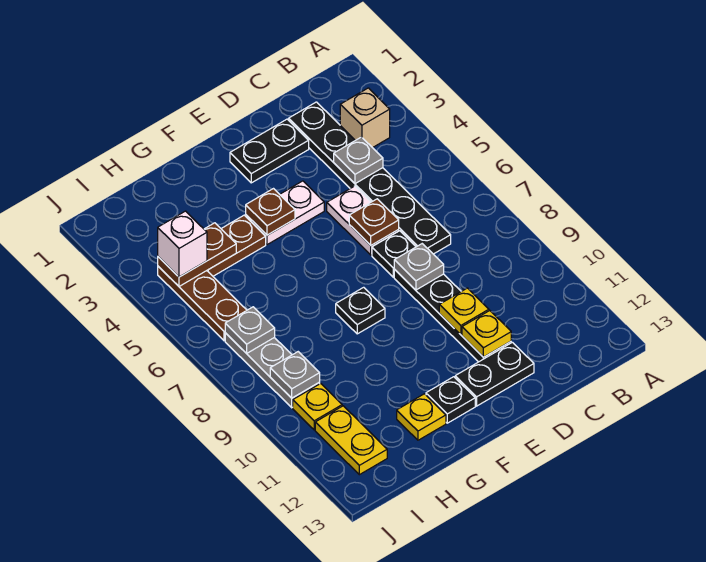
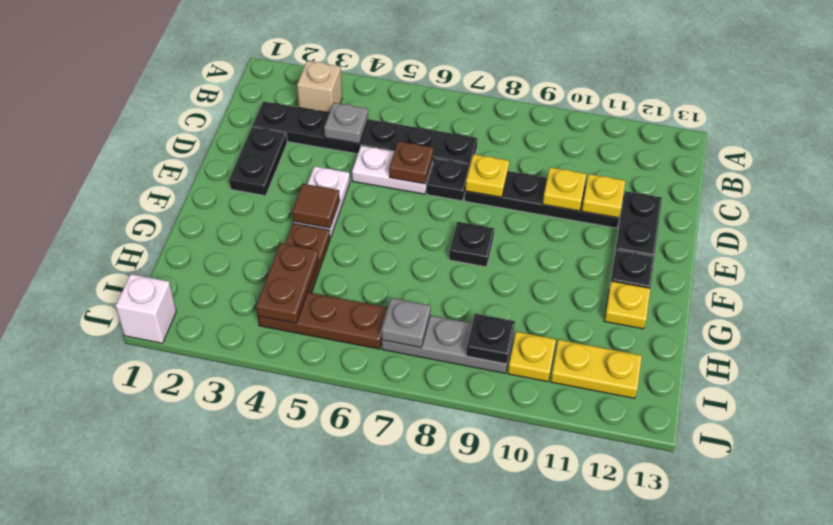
grey 1x1 plate [394,244,444,290] -> yellow 1x1 plate [465,154,509,197]
brown 1x1 plate [246,189,295,235] -> brown 1x1 tile [292,184,340,228]
white 1x1 brick [158,211,207,277] -> white 1x1 brick moved to [116,274,176,343]
grey 1x1 plate [270,352,320,398] -> black 1x1 plate [466,314,515,364]

